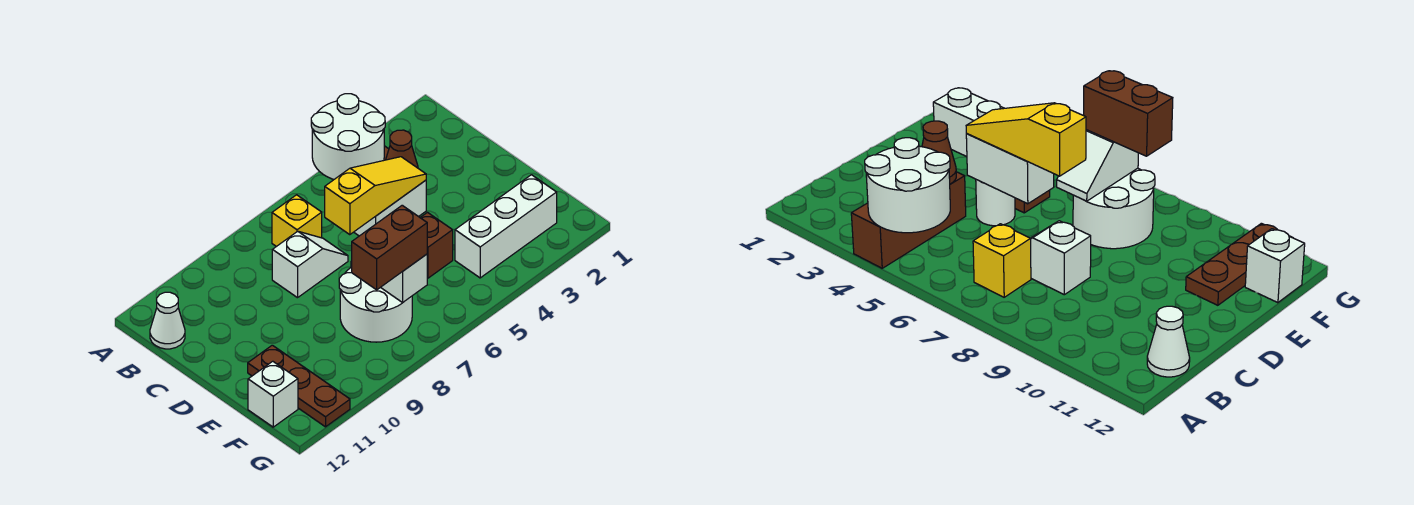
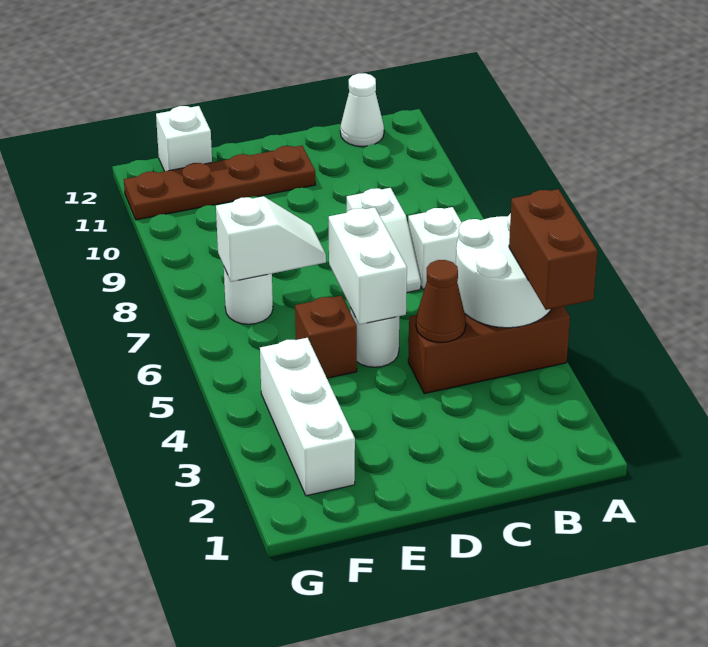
yellow 1x1 brick [272,195,322,247] -> white 1x1 brick [408,207,462,289]
yellow 1x3 slope [325,157,426,235] -> none
white 2x2 round brick [339,267,412,342] -> white 1x1 round brick [224,268,273,324]
brown 1x3 plate [248,345,350,427] -> brown 1x4 plate [124,146,315,220]
brown 1x2 brick [352,205,427,290] -> brown 1x2 brick moved to [509,189,597,310]

